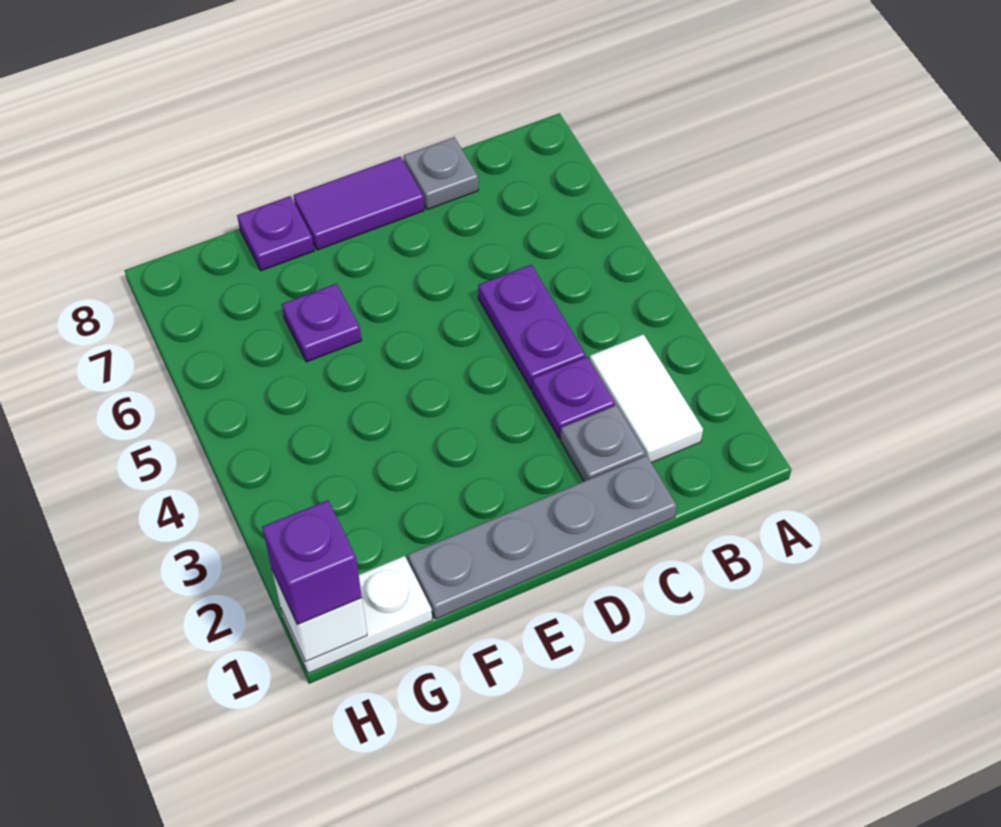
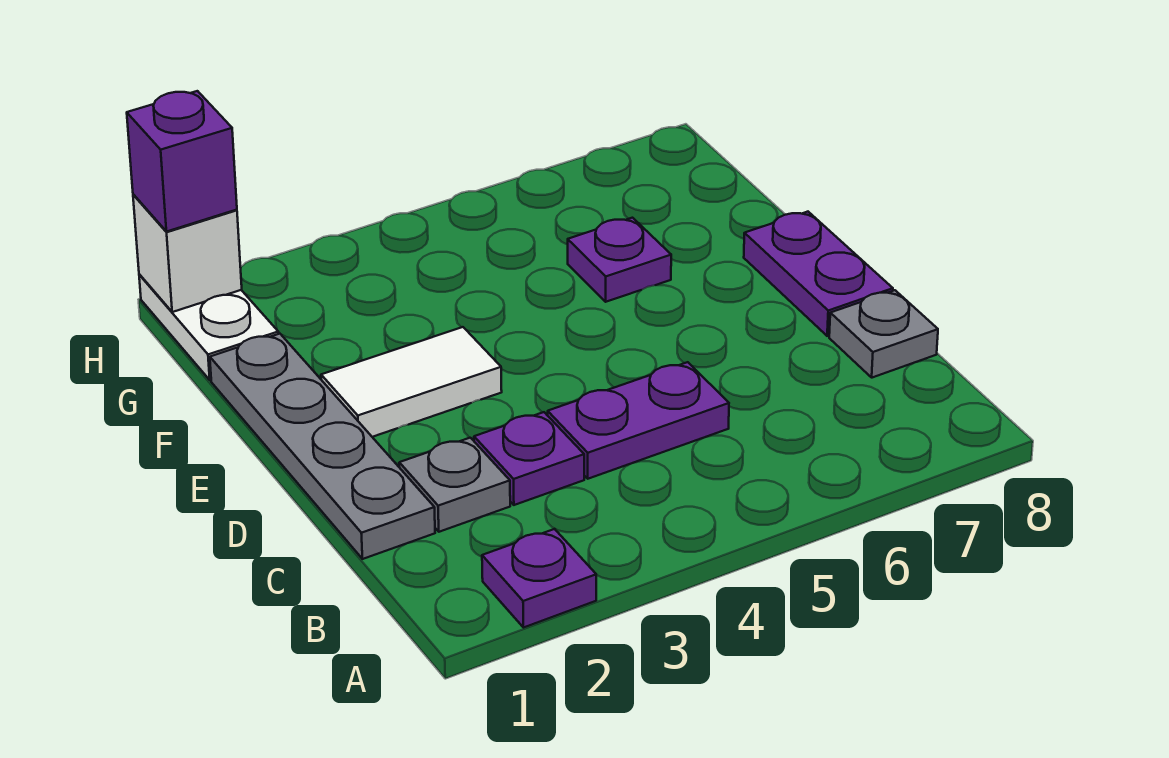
white 1x2 tile [590,334,703,463] -> white 1x2 tile moved to [321,327,502,437]
purple 1x2 tile [293,157,424,250] -> purple 1x2 plate [744,212,893,336]
purple 1x1 plate [237,196,314,271] -> purple 1x1 plate moved to [482,529,596,628]

